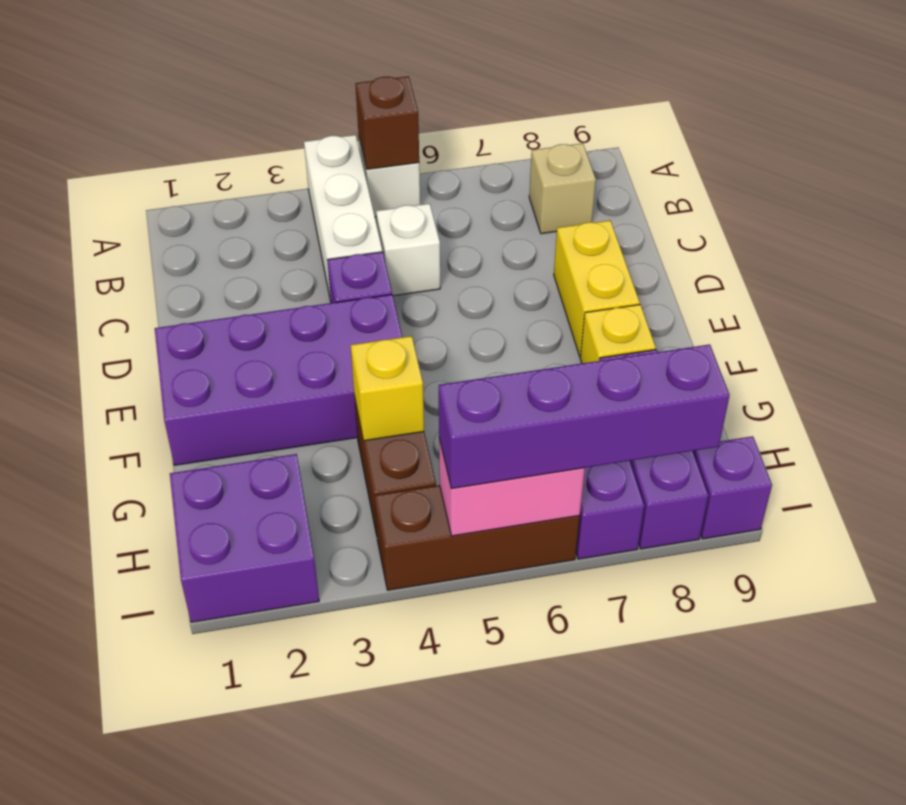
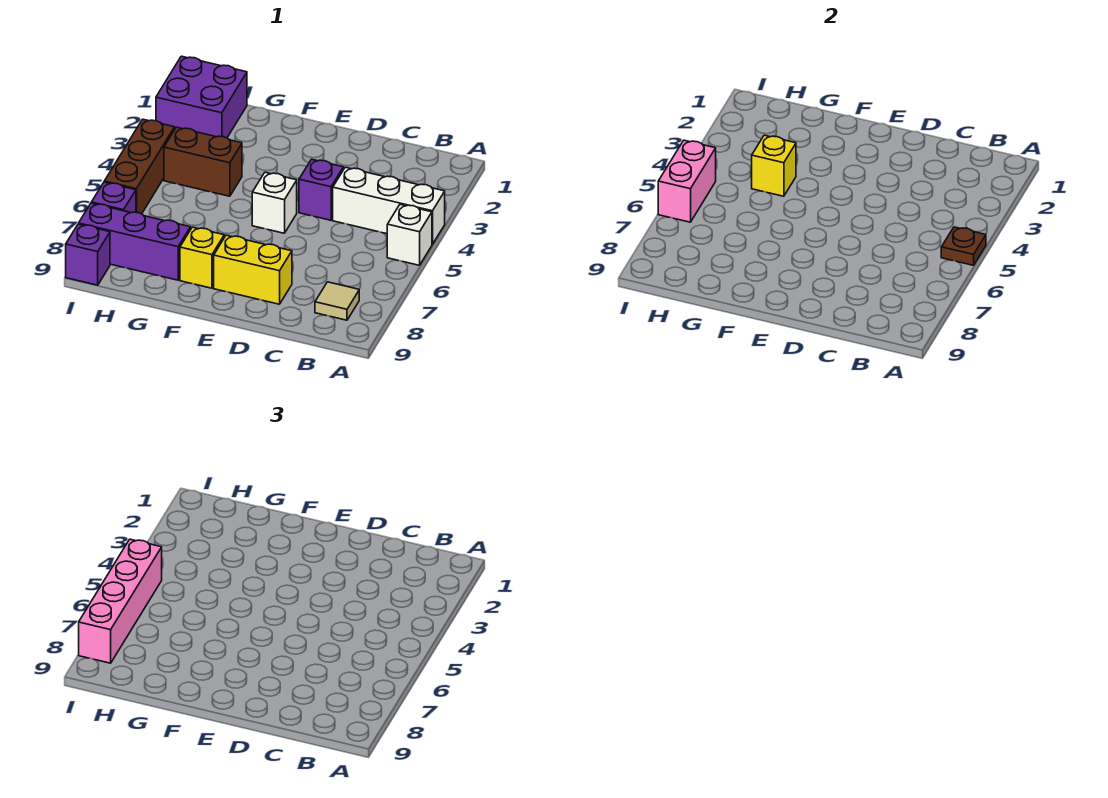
brown 1x1 brick [355,76,419,169] -> brown 1x1 plate [941,227,986,265]
tan 1x1 brick [529,143,596,234] -> tan 1x1 tile [315,282,359,320]
white 1x1 brick [376,204,440,296] -> white 1x1 brick moved to [252,172,297,233]
purple 2x4 brick [155,295,402,465] -> none
purple 1x4 brick [439,344,730,489] -> pink 1x4 brick [79,539,162,663]

